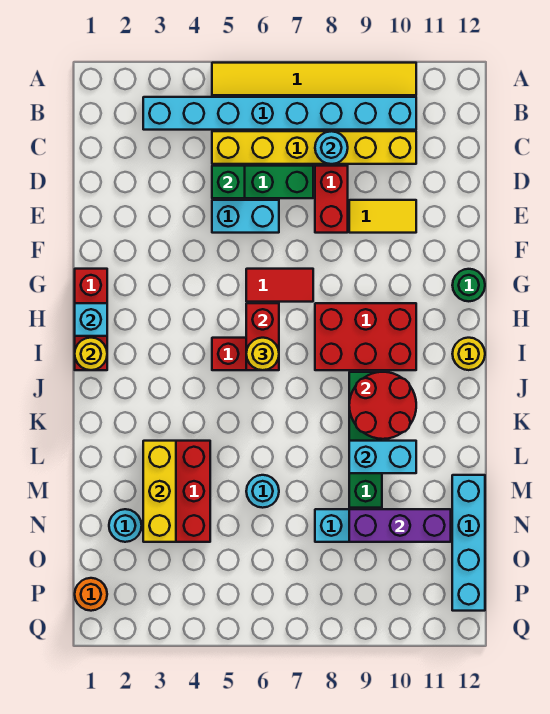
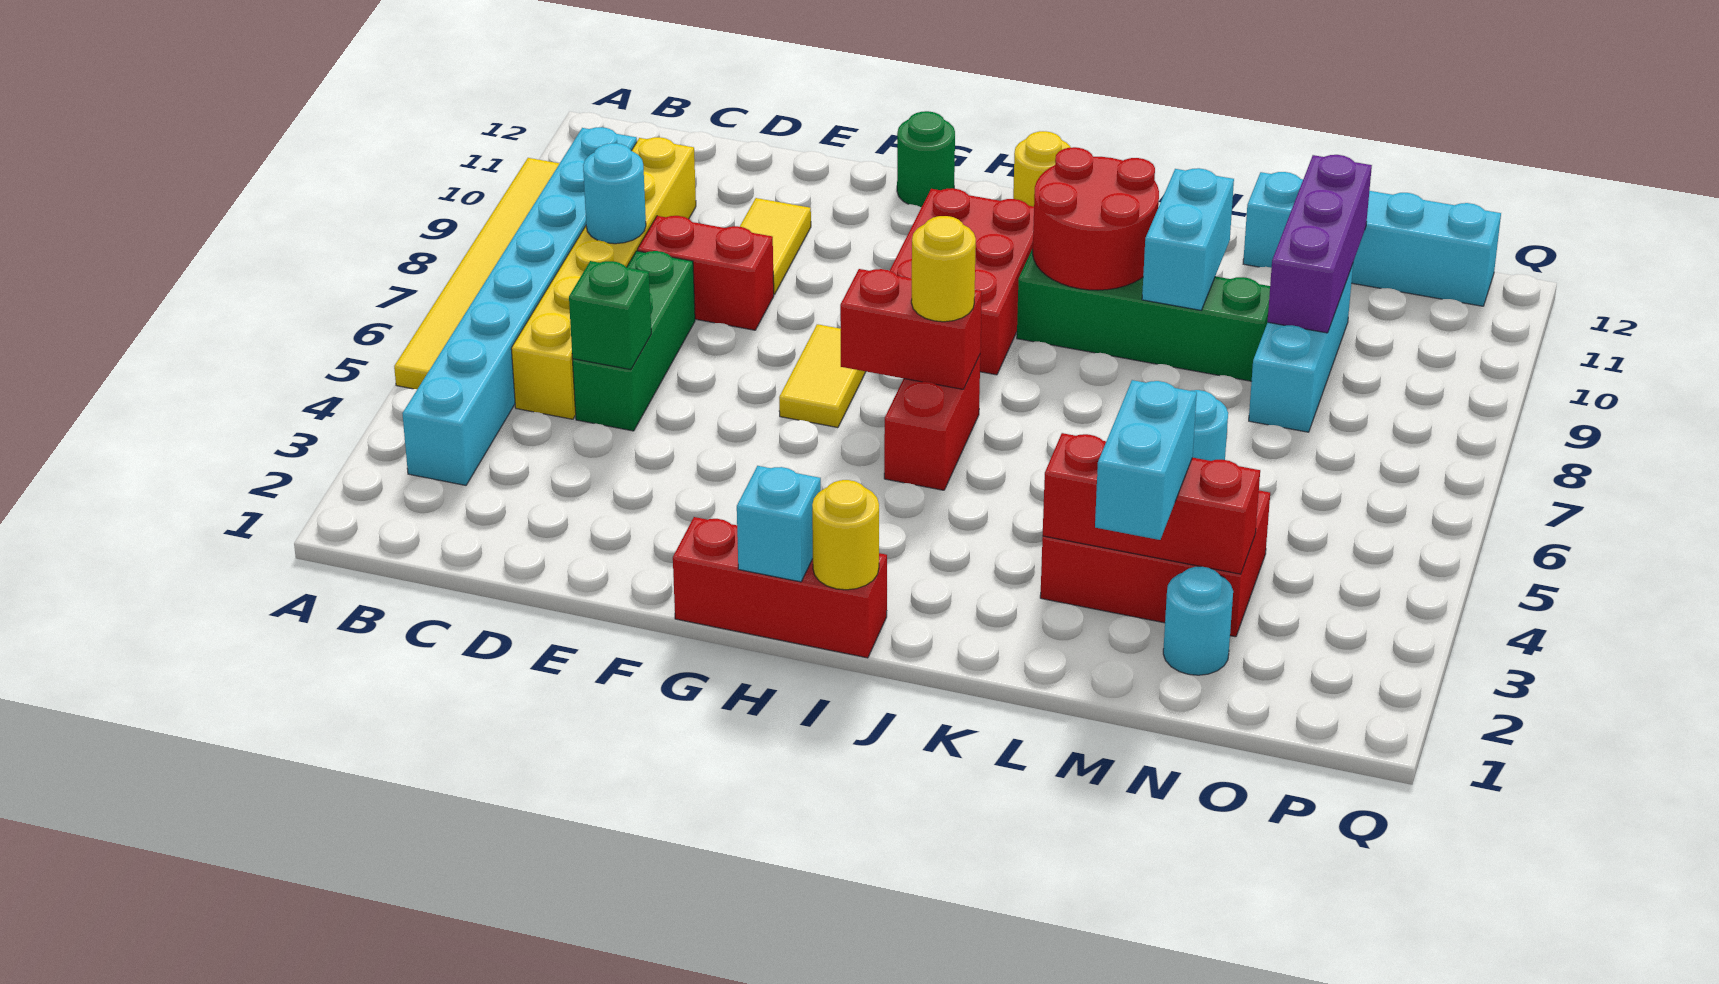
cyan 1x2 brick [212,200,279,233] -> cyan 1x2 brick moved to [1095,380,1197,540]
red 1x2 tile [246,269,313,302] -> yellow 1x2 tile [779,324,866,428]
yellow 1x3 brick [143,441,176,542] -> red 1x3 brick [1043,433,1260,574]
orange 1x1 round brick [75,578,107,611] -> none

